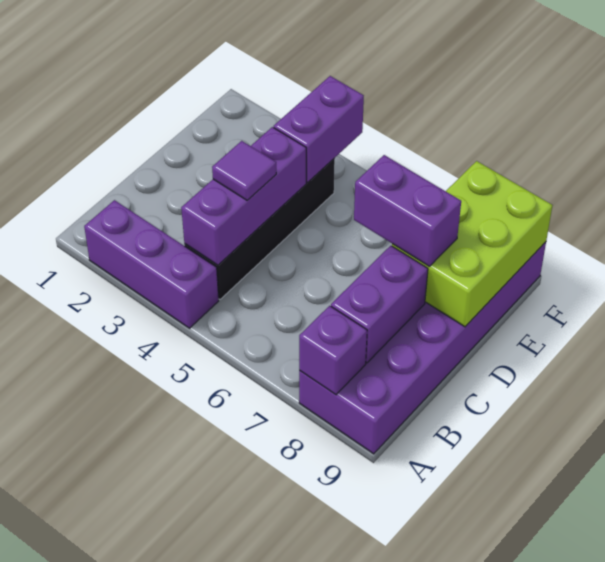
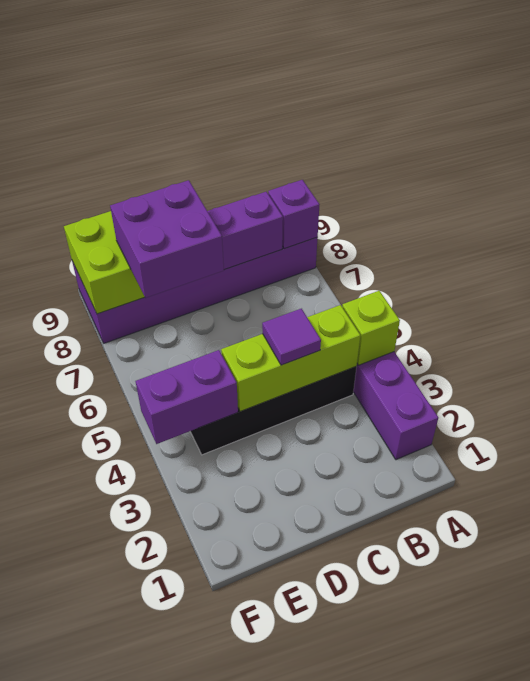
none -> lime 1x1 brick [342,291,400,365]
purple 1x3 brick [181,127,306,265] -> lime 1x3 brick [221,305,360,412]
purple 1x2 brick [354,155,461,266] -> purple 2x2 brick [110,180,224,298]

